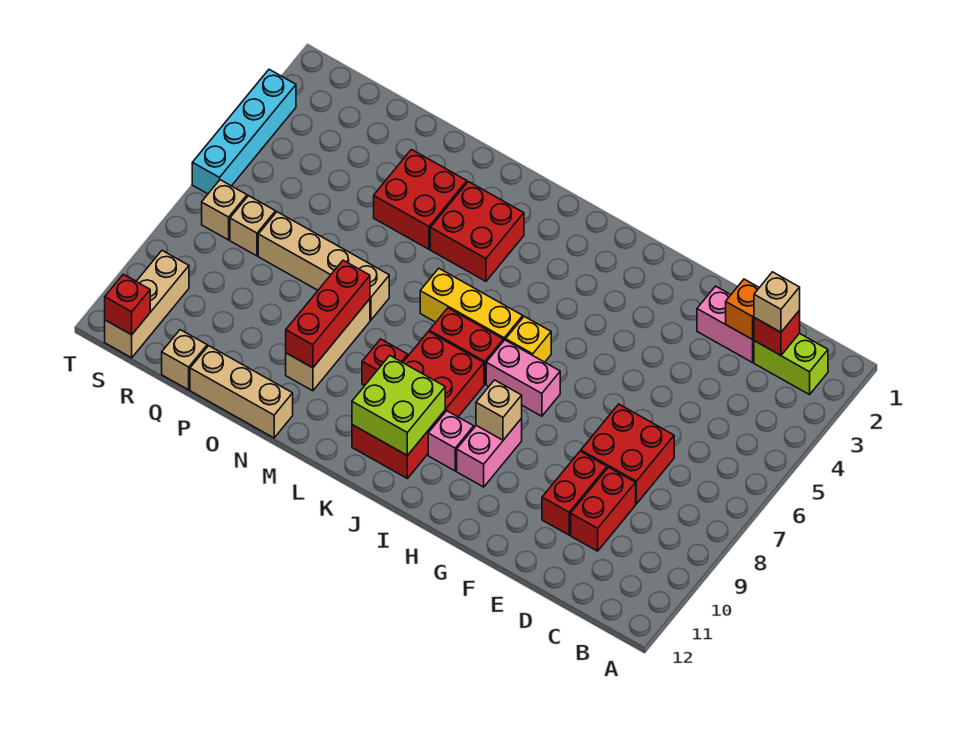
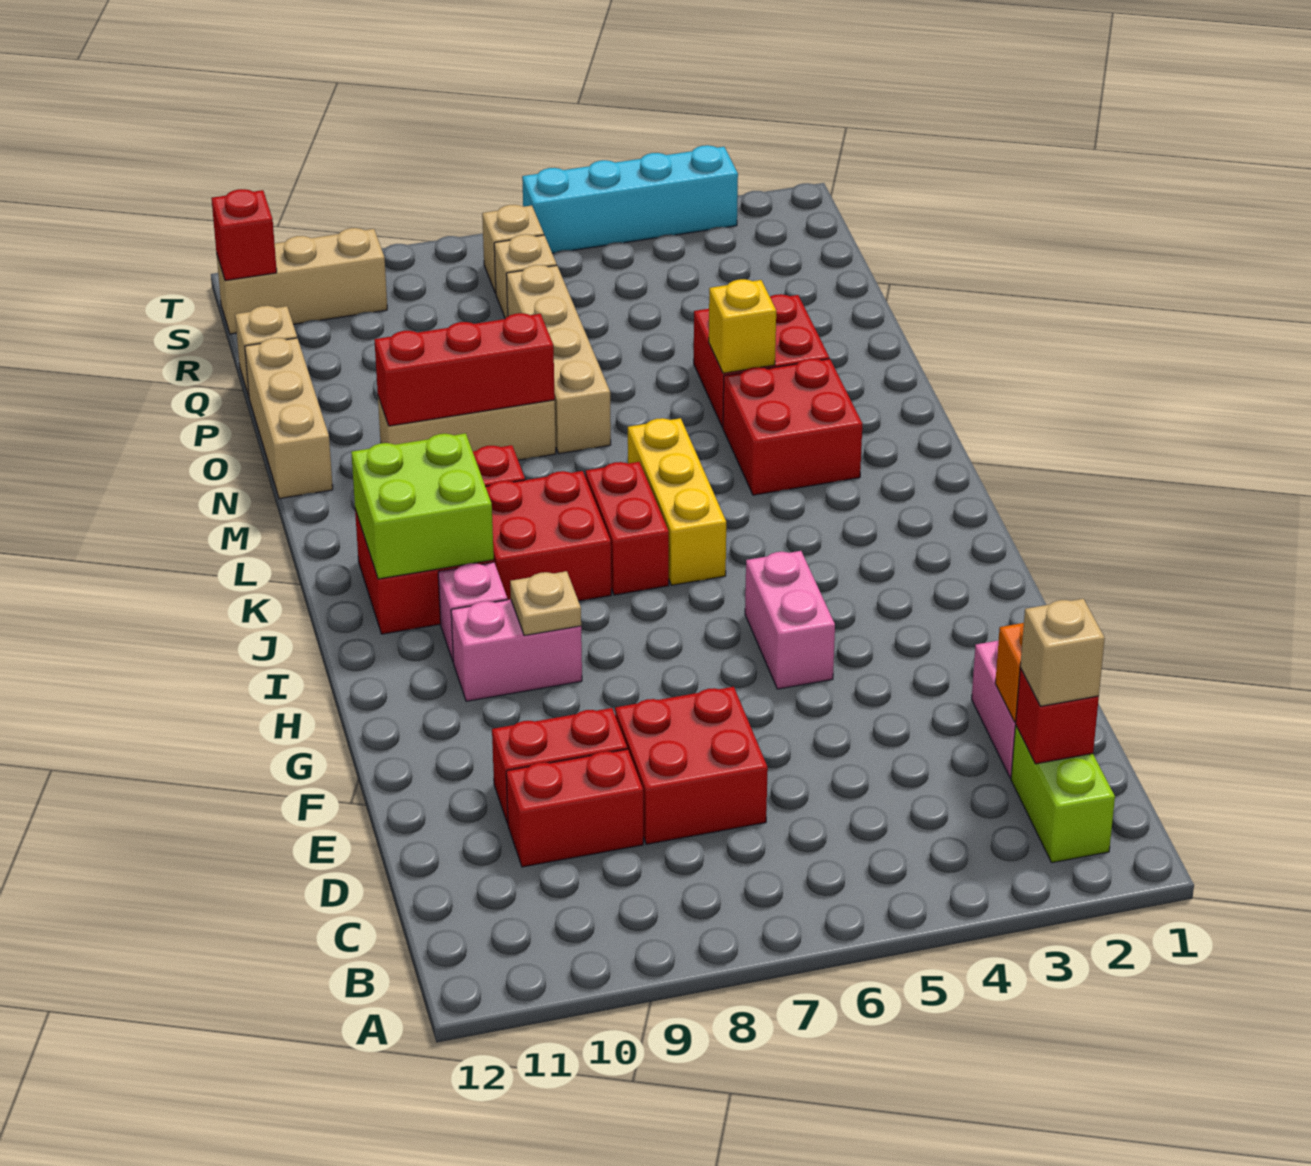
pink 1x2 brick [486,340,560,416] -> pink 1x2 brick moved to [745,551,835,689]
tan 1x1 brick [476,380,522,440] -> tan 1x1 plate [510,571,581,636]
yellow 1x1 brick [506,316,551,362] -> yellow 1x1 brick moved to [709,279,776,373]

